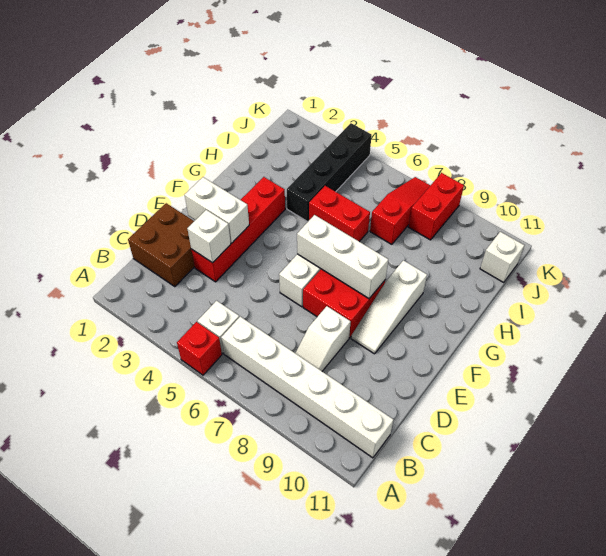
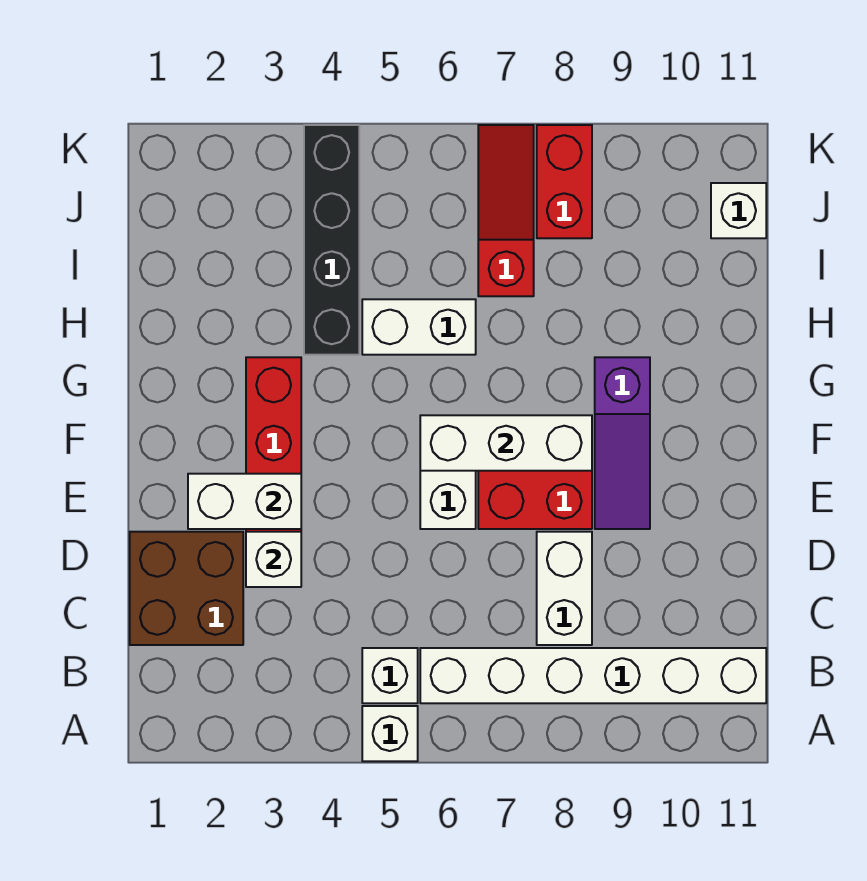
red 1x1 brick [177,322,222,375] -> white 1x1 brick [362,706,418,761]
white 1x2 slope [295,306,351,371] -> white 1x2 brick [537,532,592,645]
white 1x3 slope [351,260,427,354] -> purple 1x3 slope [595,357,650,529]
red 1x2 brick [309,186,370,242] -> white 1x2 brick [362,299,476,355]

